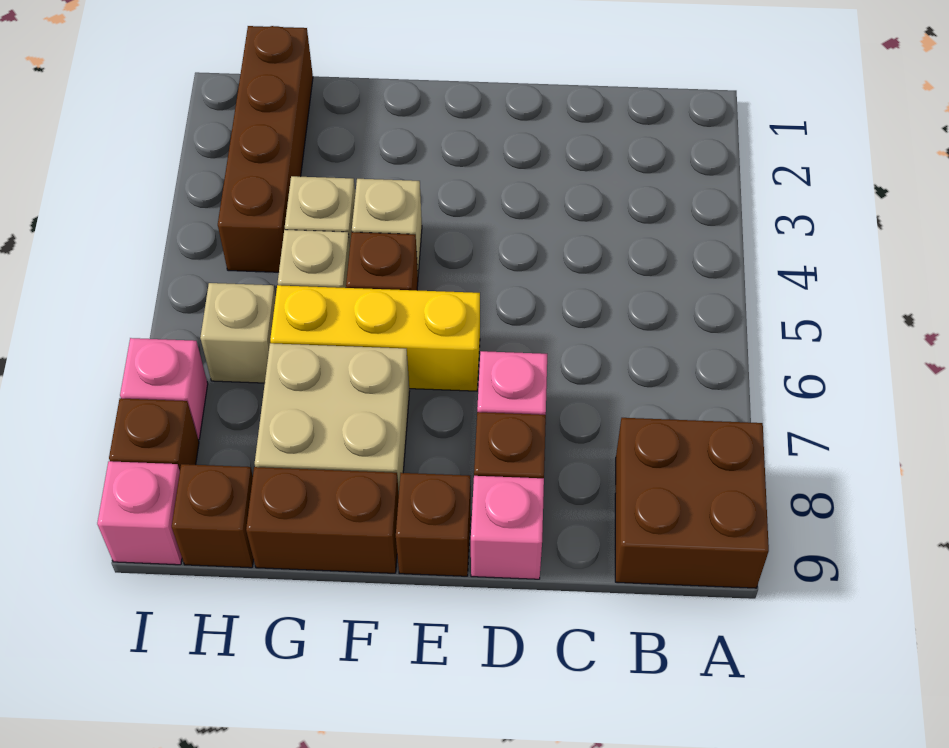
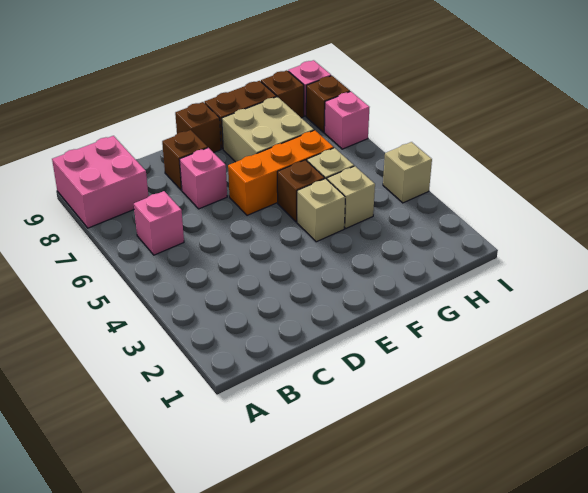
brown 2x2 brick [615,418,769,588] -> pink 2x2 brick [52,136,149,228]
pink 1x1 brick [471,476,544,579] -> pink 1x1 brick moved to [134,191,184,255]
yellow 1x3 brick [270,285,480,391] -> orange 1x3 brick [228,130,334,215]
brown 1x4 brick [218,26,313,272] -> none
tan 1x1 brick [200,283,276,383] -> tan 1x1 brick moved to [383,142,432,203]

